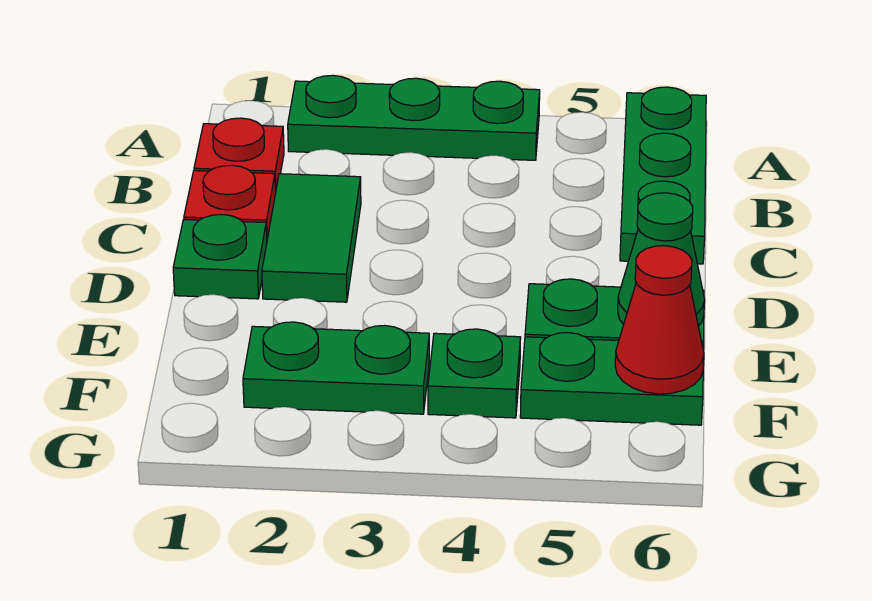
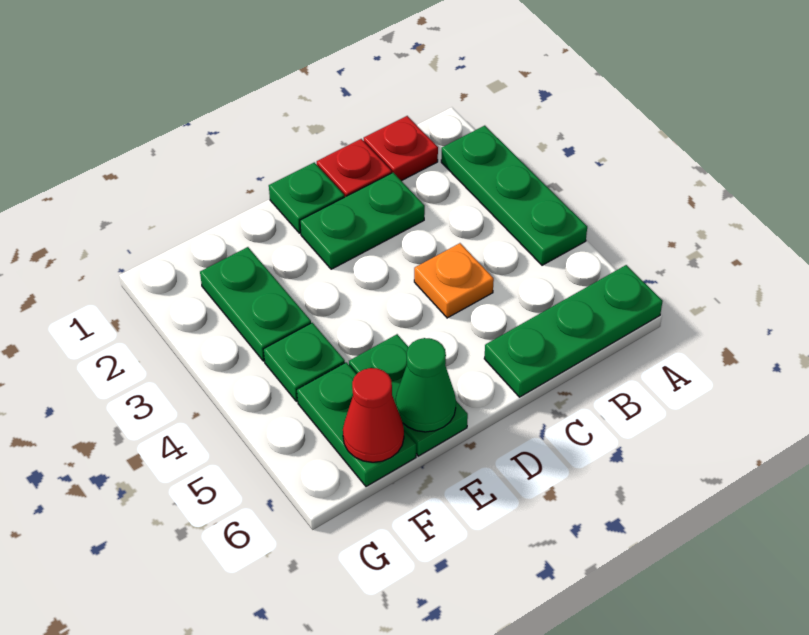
green 1x2 tile [262,174,361,302] -> green 1x2 plate [300,173,425,269]
none -> orange 1x1 plate [414,243,494,318]

